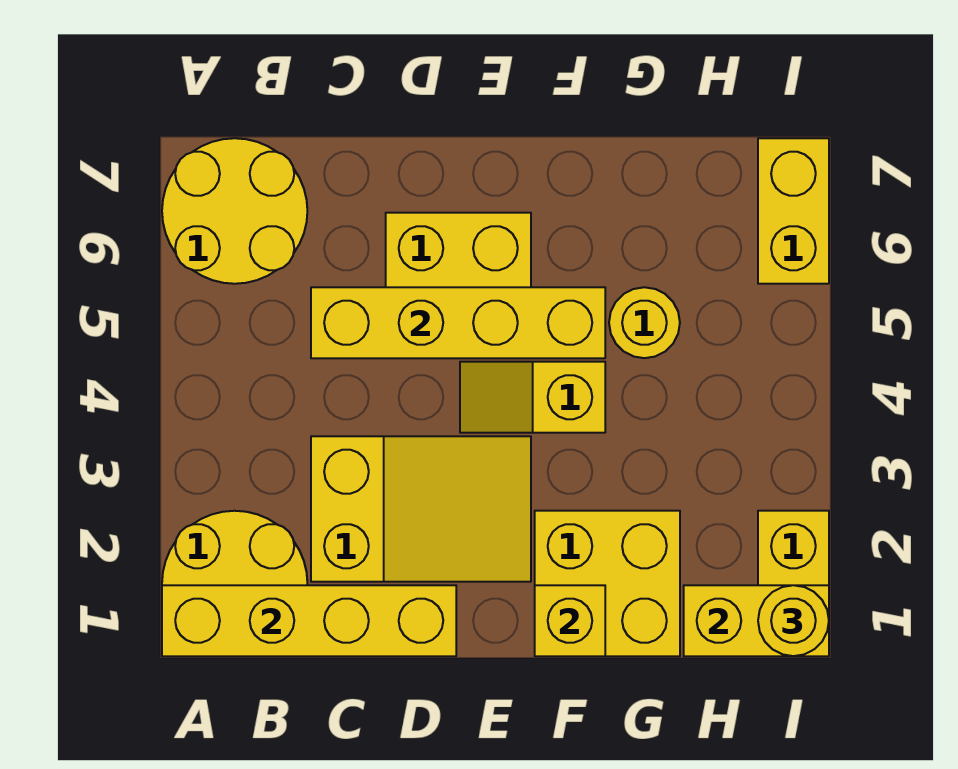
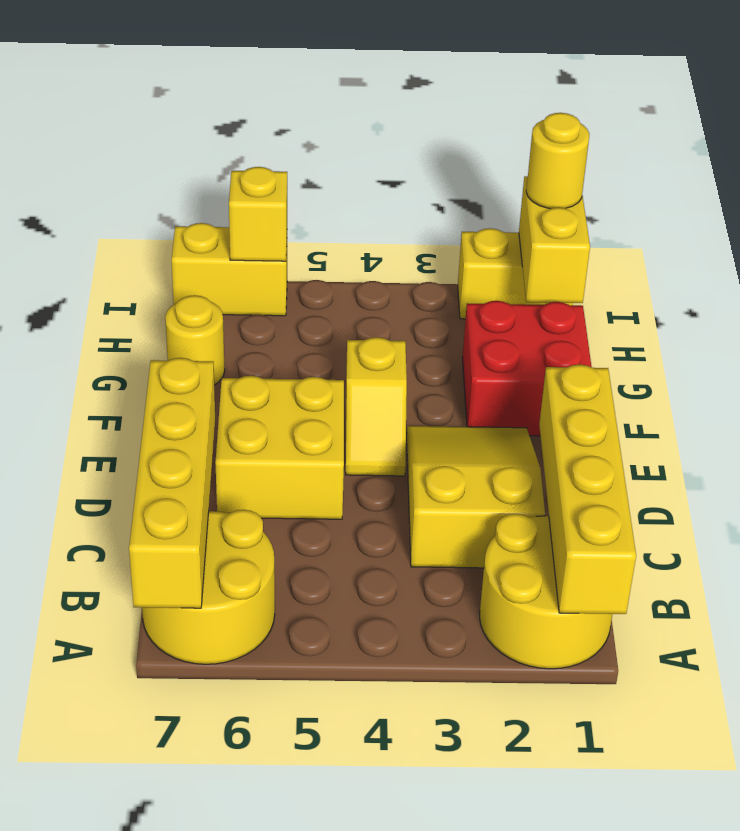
yellow 1x4 brick [311,287,605,358] -> yellow 1x4 brick moved to [129,358,215,608]
yellow 2x2 brick [535,511,680,656] -> red 2x2 brick [462,301,592,436]
yellow 1x1 brick [535,585,605,656] -> yellow 1x1 brick moved to [229,167,287,261]
yellow 1x1 round brick [609,287,680,358] -> yellow 1x1 round brick moved to [165,295,225,385]

